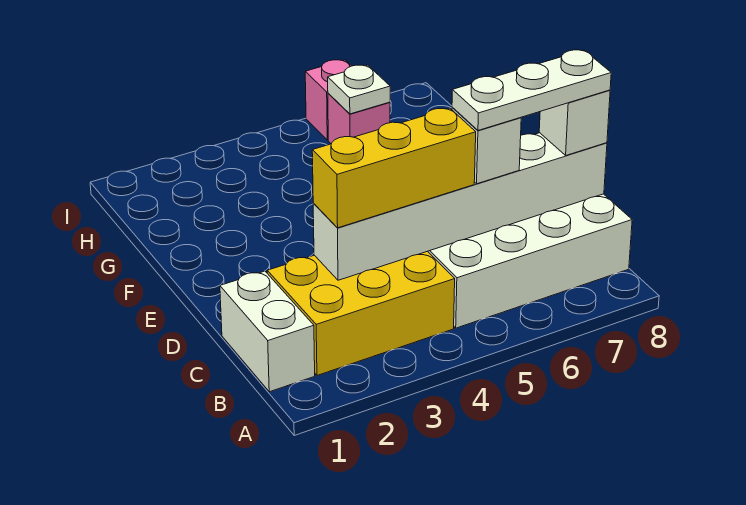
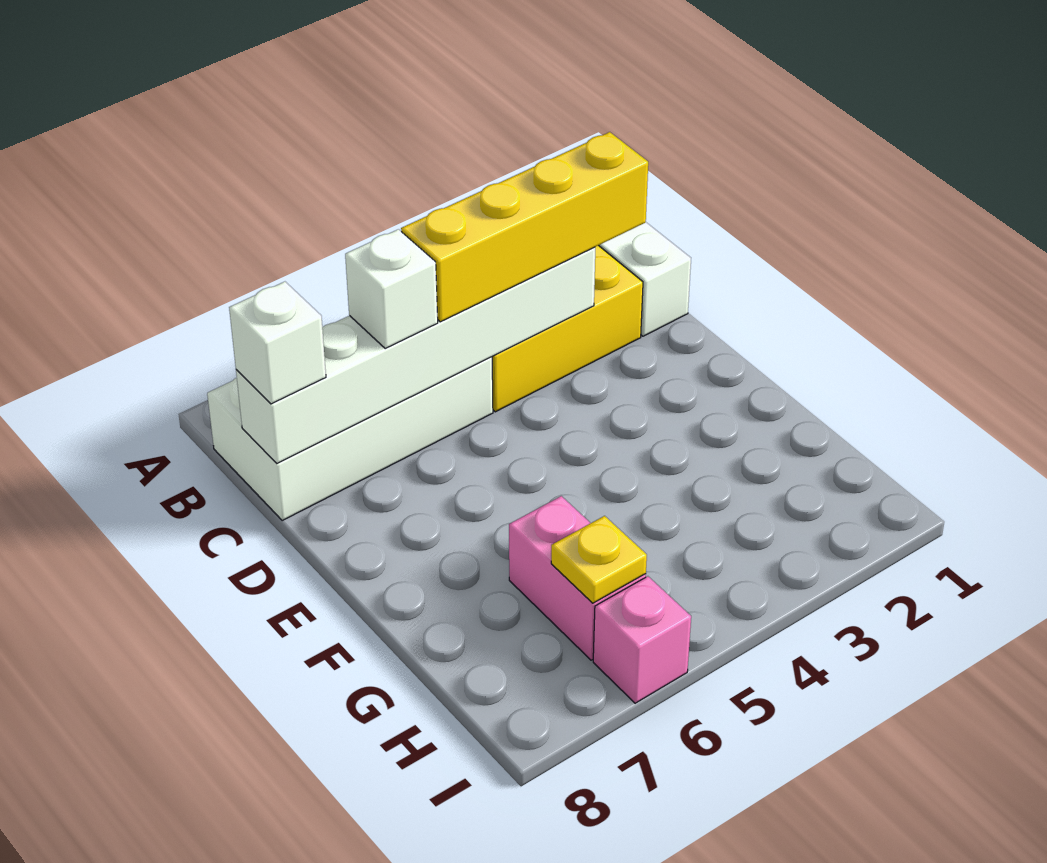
yellow 1x3 brick [312,108,476,228] -> yellow 1x4 brick [401,132,648,322]
white 1x3 plate [452,50,611,130] -> none
pink 1x1 brick [328,93,390,144] -> pink 1x2 brick [509,496,646,660]
white 1x1 plate [328,65,390,114] -> yellow 1x1 plate [551,516,647,603]

